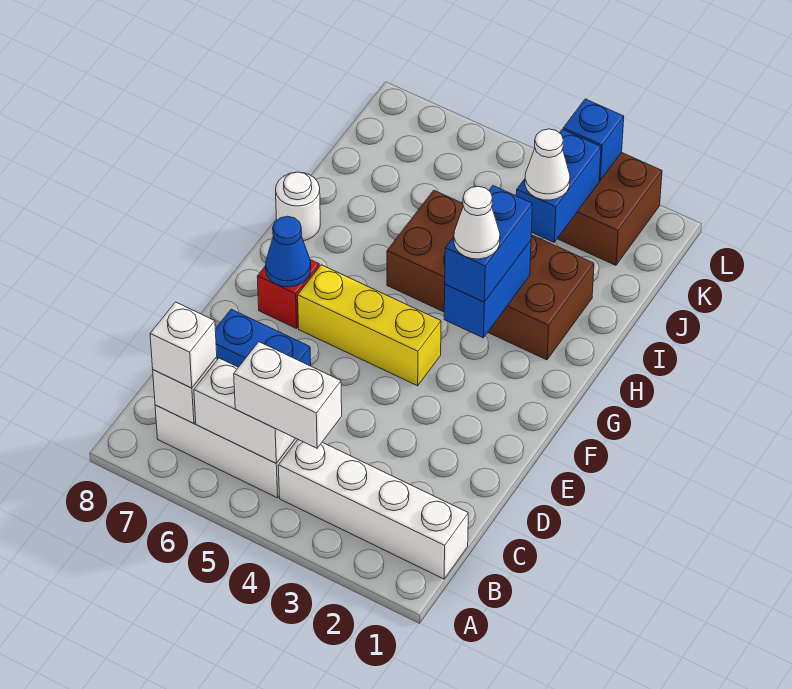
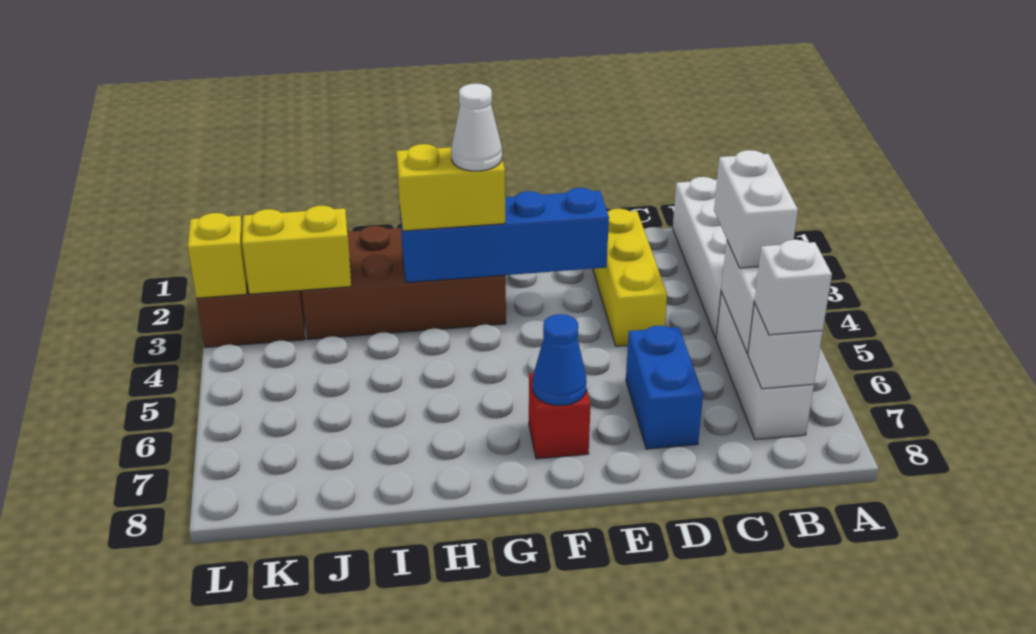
yellow 1x3 brick [298,265,441,386] -> yellow 1x3 brick moved to [593,209,667,347]
blue 1x2 brick [444,241,531,338] -> blue 1x4 brick [400,188,609,283]
blue 1x2 brick [445,186,532,302] -> yellow 1x2 brick [396,144,505,231]
brown 2x4 brick [387,190,594,360] -> brown 2x4 brick turned to [302,226,506,339]
white 1x1 round brick [276,172,320,241] -> none
blue 1x2 brick [516,129,601,242] -> yellow 1x2 brick [242,206,351,294]
white 1x1 cone [525,129,570,200] -> none
blue 1x1 brick [563,99,624,181] -> yellow 1x1 brick [188,213,247,298]

